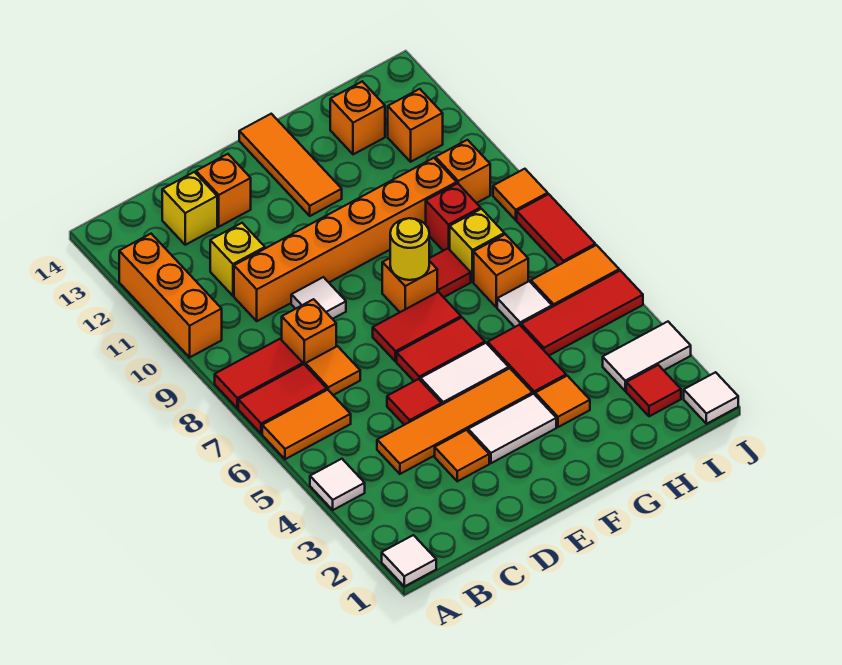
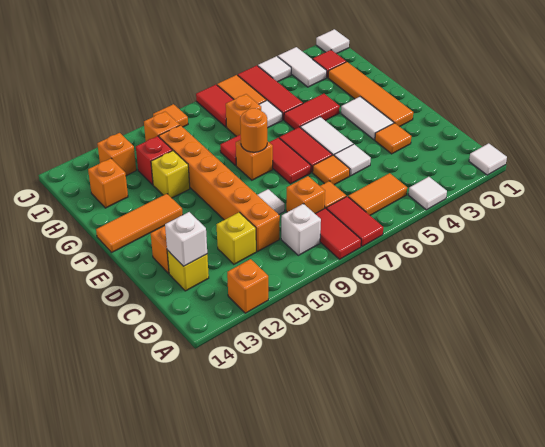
orange 1x2 tile [262,390,351,459] -> orange 1x2 tile turned to [348,173,407,215]
orange 1x3 brick [119,234,222,357] -> orange 1x1 brick [227,259,268,313]
none -> white 1x1 brick [281,204,321,255]
orange 1x4 tile [377,368,533,474] -> orange 1x4 tile moved to [328,62,413,127]
none -> white 1x1 brick [165,212,207,266]
red 1x1 tile [387,379,442,425] -> white 1x1 tile [334,144,371,176]
yellow 1x1 round brick [390,218,429,280] -> orange 1x1 round brick [240,108,267,152]
orange 1x1 tile [535,376,590,427] -> orange 1x1 tile moved to [313,155,350,185]
yellow 1x1 brick [450,209,504,282] -> yellow 1x1 brick moved to [151,151,190,198]
red 1x1 brick [426,183,480,251] -> red 1x1 brick moved to [136,136,173,185]
none -> white 1x1 tile [258,56,291,82]
red 1x2 tile [517,194,595,265] -> red 1x2 tile turned to [196,85,234,127]

